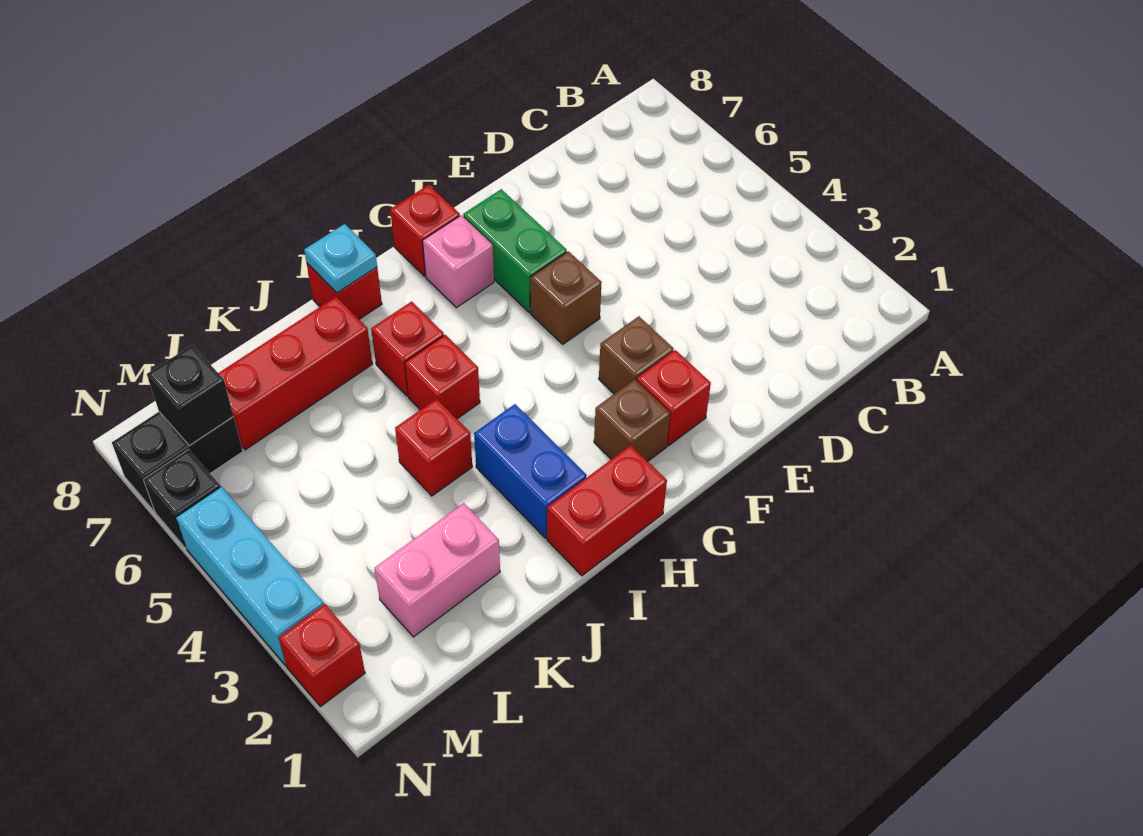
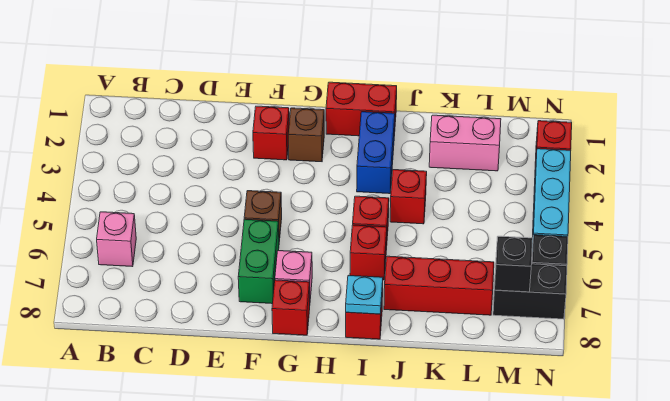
none -> pink 1x1 brick [97,212,136,267]
brown 1x1 brick [599,316,673,394] -> none

